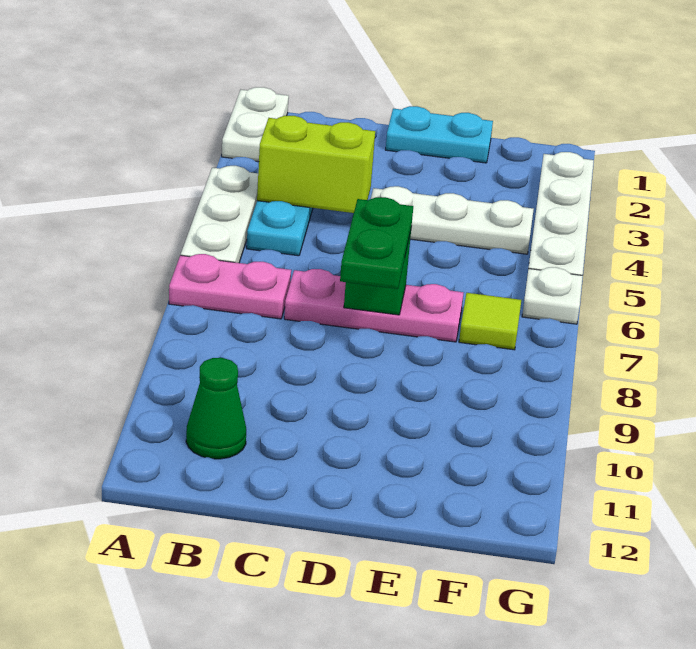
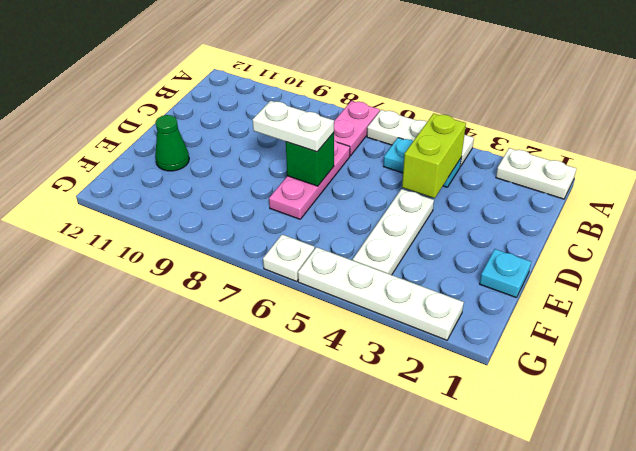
green 1x1 cone [186,358,246,459] -> green 1x1 cone moved to [155,115,189,171]
cyan 1x2 plate [386,106,493,163] -> cyan 1x1 plate [480,249,531,298]
green 1x2 plate [340,197,413,289] -> white 1x2 plate [252,101,334,152]
lime 1x1 tile [459,293,521,350] -> none

